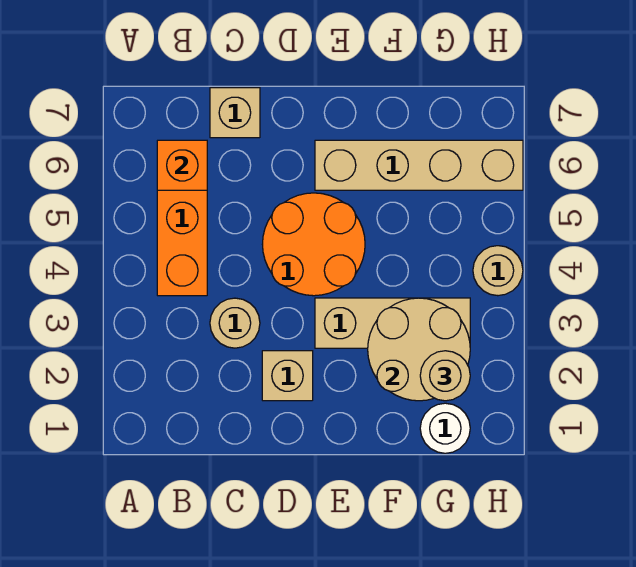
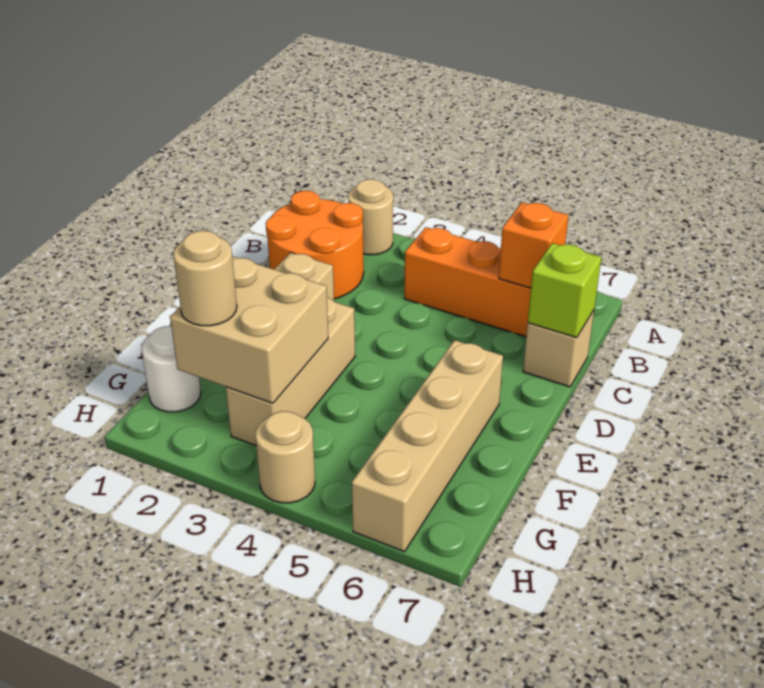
tan 1x1 round brick [210,298,260,348] -> tan 1x1 round brick moved to [348,179,393,255]
none -> lime 1x1 brick [528,243,601,338]
orange 2x2 round brick [262,193,365,296] -> orange 2x2 round brick moved to [266,191,364,299]
tan 2x2 round brick [368,298,470,401] -> tan 2x2 brick [170,256,328,403]

